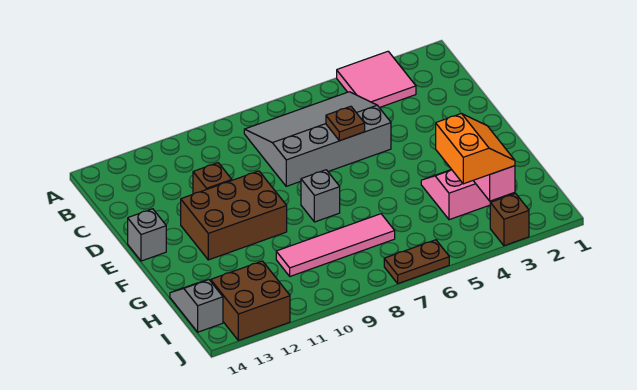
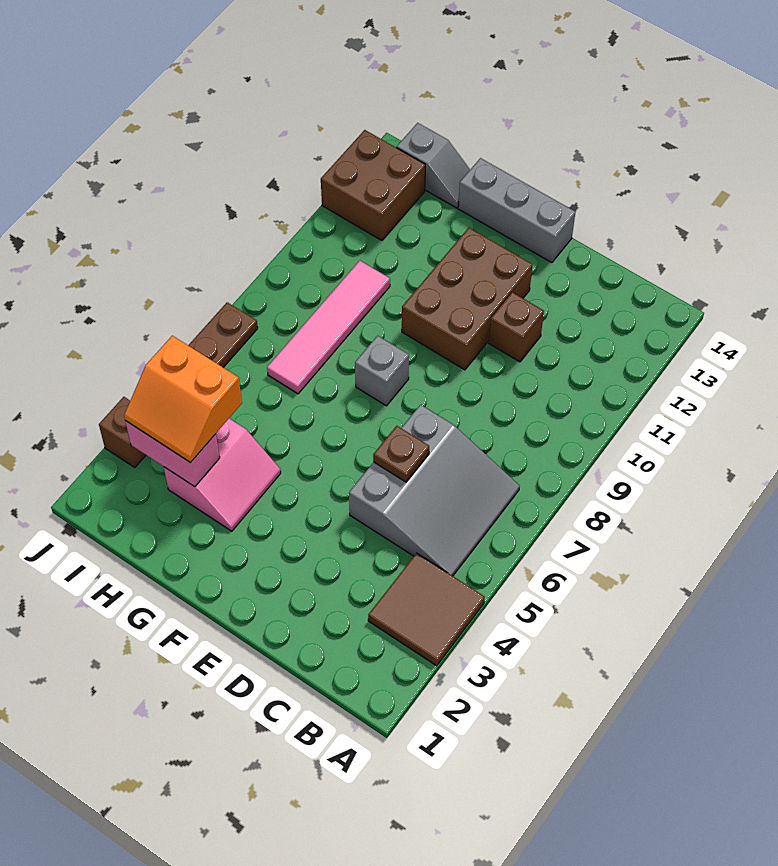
pink 2x2 tile [337,51,416,108] -> brown 2x2 tile [368,553,485,666]
grey 3x4 slope [244,92,391,186] -> grey 3x3 slope [349,405,520,576]
grey 1x1 brick [128,209,166,261] -> grey 1x3 brick [458,158,575,263]

